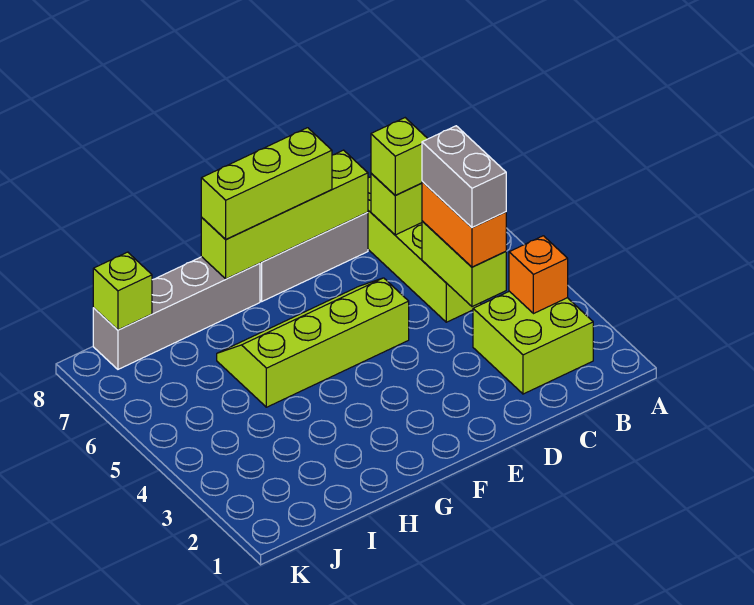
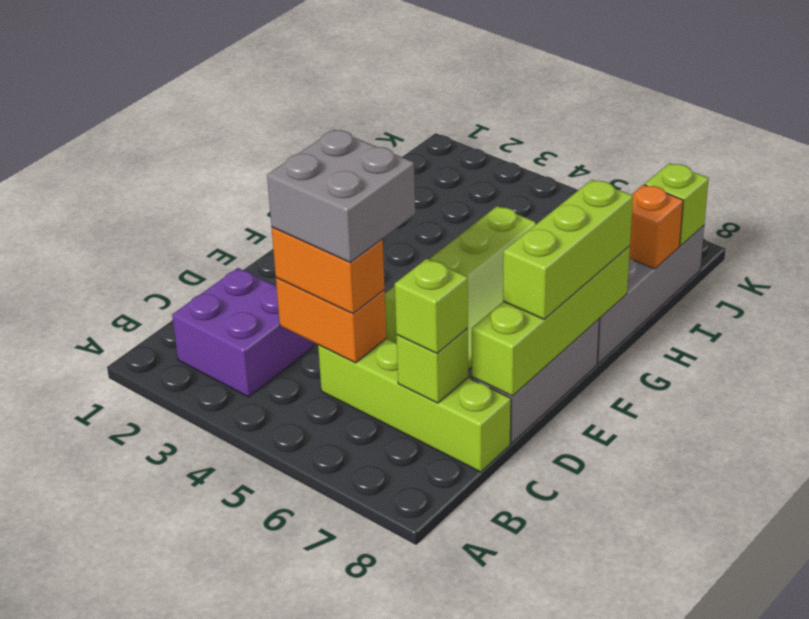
lime 2x2 brick [473,291,593,394] -> purple 2x2 brick [172,268,313,397]
orange 1x1 brick [509,236,568,314] -> orange 1x1 brick moved to [629,185,683,269]
lime 1x2 brick [422,221,506,307] -> orange 1x2 brick [276,278,387,363]
grey 1x2 brick [422,126,506,228] -> grey 2x2 brick [267,130,415,262]

